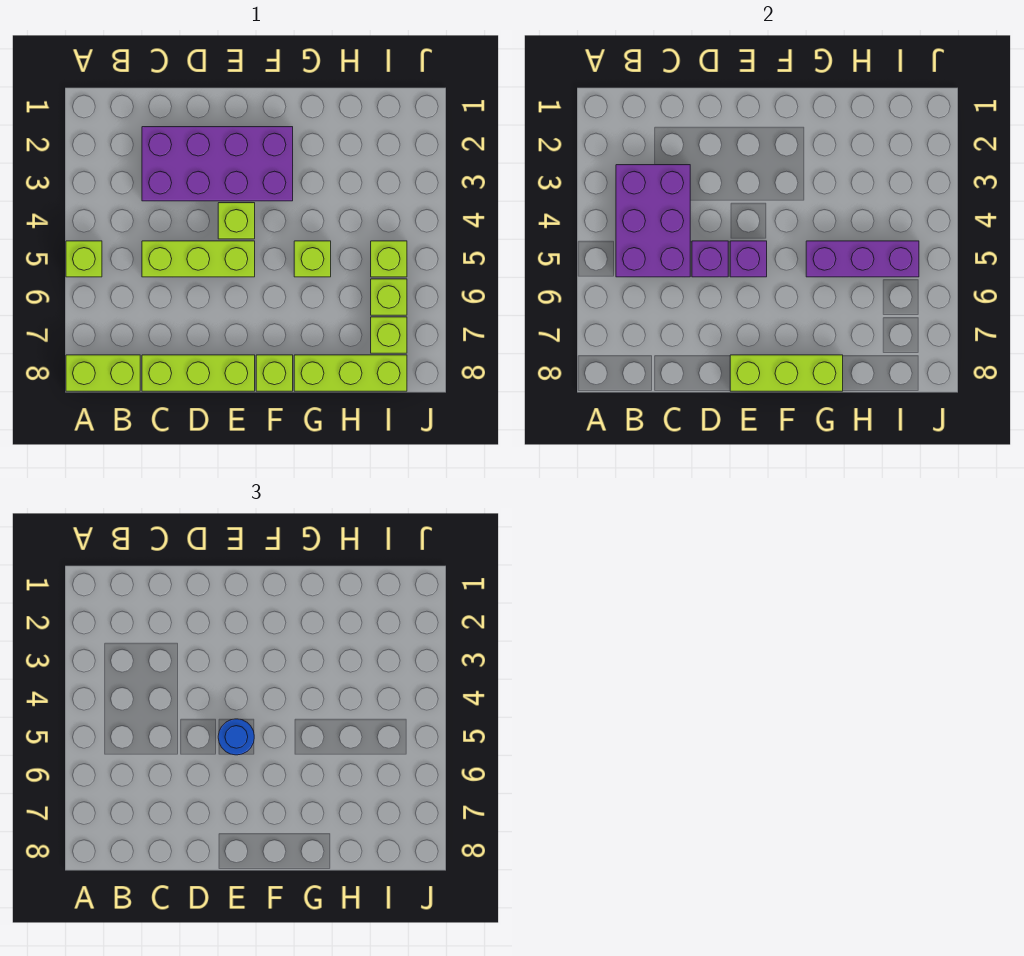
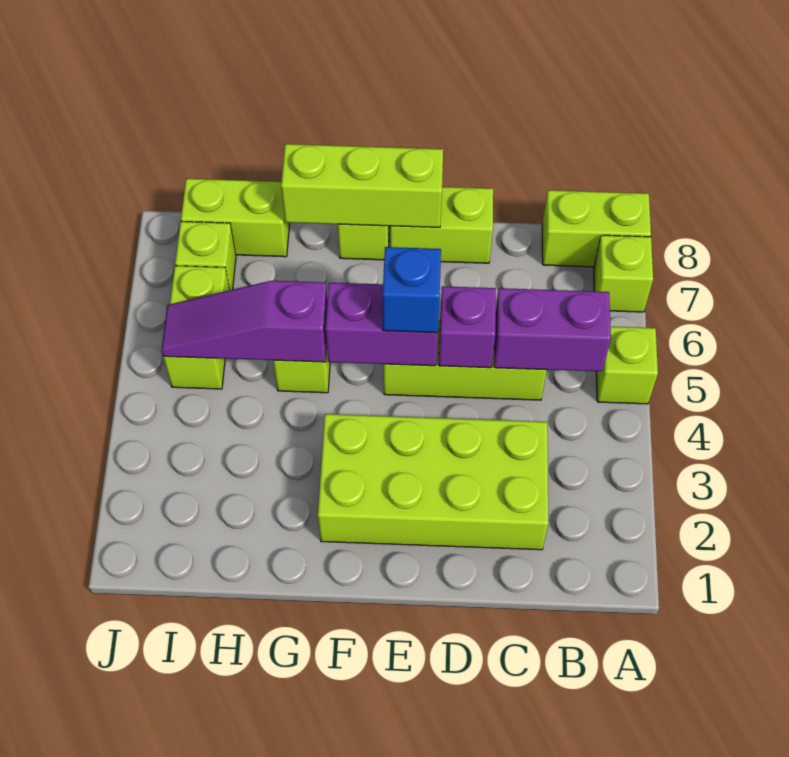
purple 2x3 brick [616,165,690,277] -> purple 1x2 brick [494,288,611,371]
purple 2x4 brick [142,127,293,201] -> lime 2x4 brick [318,414,548,550]
lime 1x3 brick [142,355,255,391] -> lime 1x2 brick [390,187,493,263]
lime 1x1 brick [218,203,255,239] -> lime 1x1 brick moved to [594,235,653,312]
purple 1x1 brick [730,241,767,277] -> purple 1x2 brick [326,283,438,366]
blue 1x1 round brick [218,719,254,755] -> blue 1x1 brick [383,247,441,333]
purple 1x3 brick [806,241,919,277] -> purple 1x3 slope [161,281,328,362]
lime 1x3 brick [294,355,407,391] -> lime 1x2 brick [181,179,290,257]

